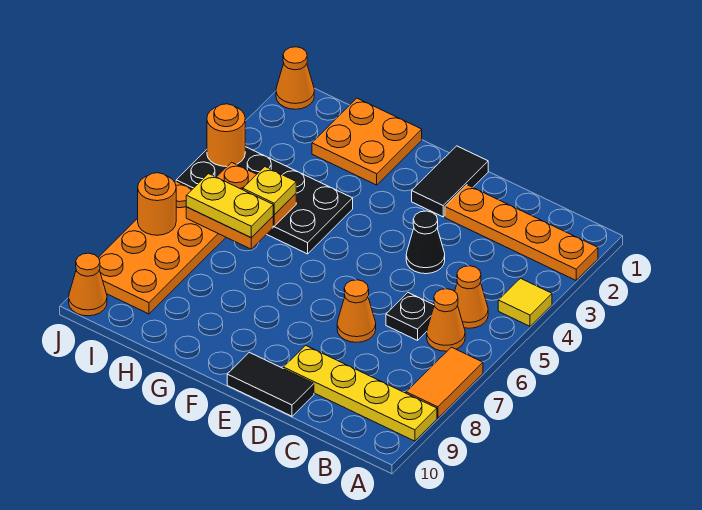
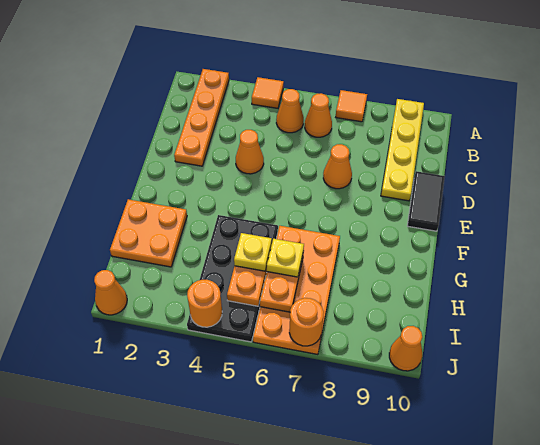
yellow 1x1 tile [498,278,552,326] -> orange 1x1 tile [252,77,284,108]
orange 1x2 tile [406,347,483,418] -> orange 1x1 tile [336,90,367,122]
black 1x1 plate [386,293,434,340] -> none
black 1x1 cone [406,211,445,274] -> orange 1x1 cone [236,130,264,174]
black 1x2 tile [412,146,488,217] -> none
yellow 1x2 plate [186,174,273,238] -> yellow 1x1 plate [266,239,304,277]
orange 2x4 plate [98,181,226,314] -> orange 2x4 plate turned to [253,226,340,355]

